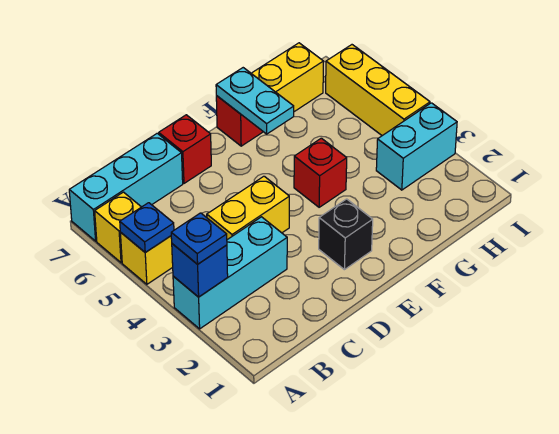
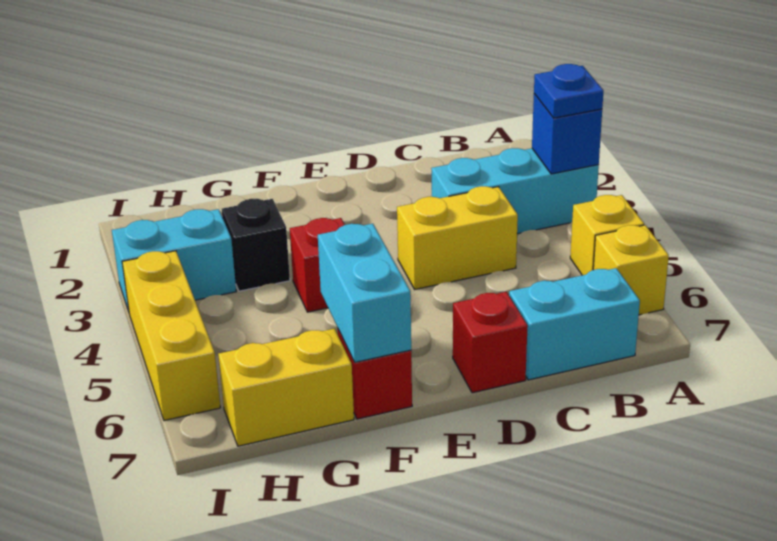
blue 1x1 plate [120,203,174,252] -> none
cyan 1x3 brick [69,133,183,241] -> cyan 1x2 brick [509,268,640,380]
black 1x1 brick [319,199,373,270] -> black 1x1 brick moved to [222,199,290,291]
cyan 1x2 plate [216,68,294,134] -> cyan 1x2 brick [318,224,411,362]

